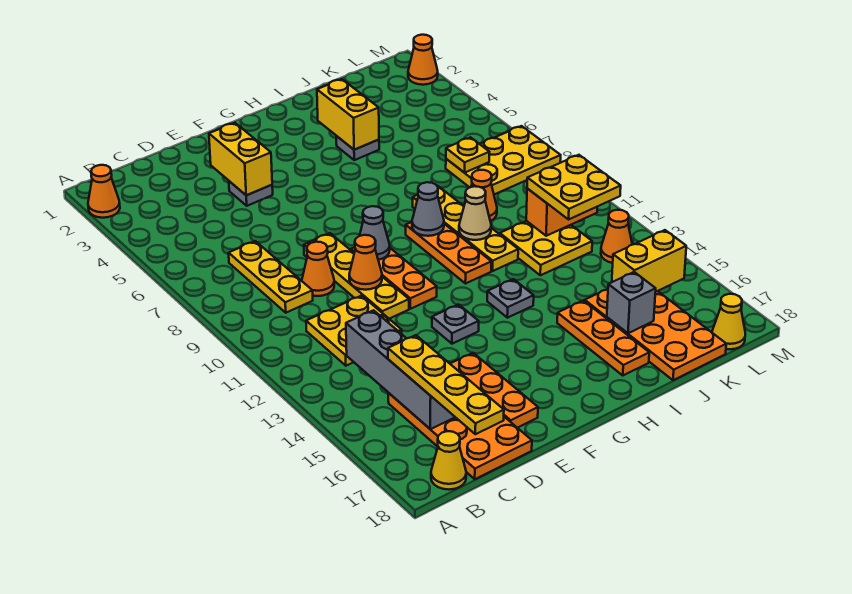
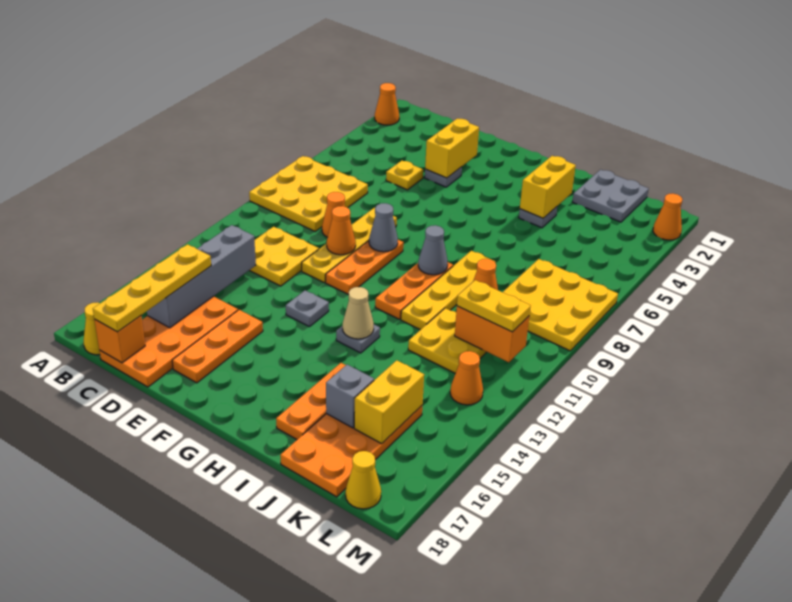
yellow 1x3 plate [229,241,313,313] -> yellow 3x3 plate [249,156,368,231]
none -> orange 1x1 brick [94,316,145,363]
tan 1x1 cone [459,186,491,240] -> tan 1x1 cone moved to [343,287,374,339]
none -> grey 2x2 plate [572,170,649,222]
yellow 2x3 plate [446,126,561,194] -> yellow 3x3 plate [503,259,618,351]
yellow 1x1 plate [446,137,489,173] -> yellow 1x1 plate moved to [386,161,423,190]
yellow 2x2 plate [527,155,621,219] -> yellow 1x2 plate [457,280,531,332]
yellow 1x2 brick [612,230,686,292] -> yellow 1x2 brick turned to [354,360,424,444]

